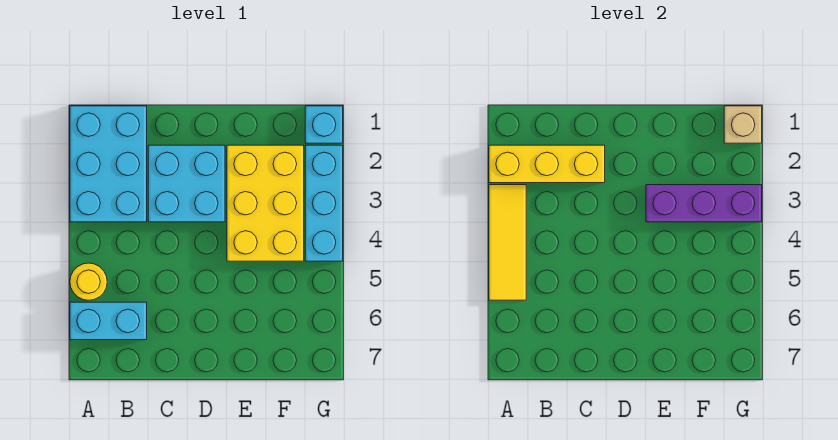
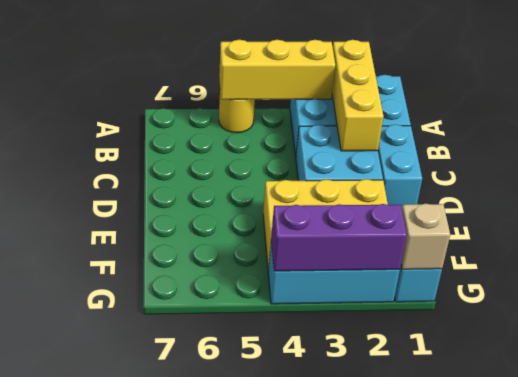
yellow 1x3 tile [489,185,526,300] -> yellow 1x3 brick [219,40,335,100]
cyan 1x2 brick [70,302,147,340] -> cyan 1x2 brick moved to [378,124,422,208]
purple 1x3 brick [646,185,762,222] -> purple 1x3 brick turned to [271,204,407,271]

